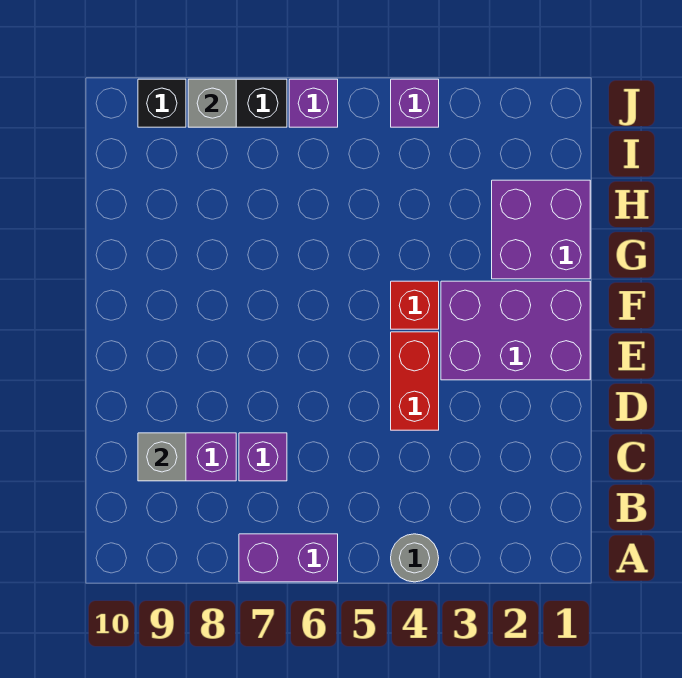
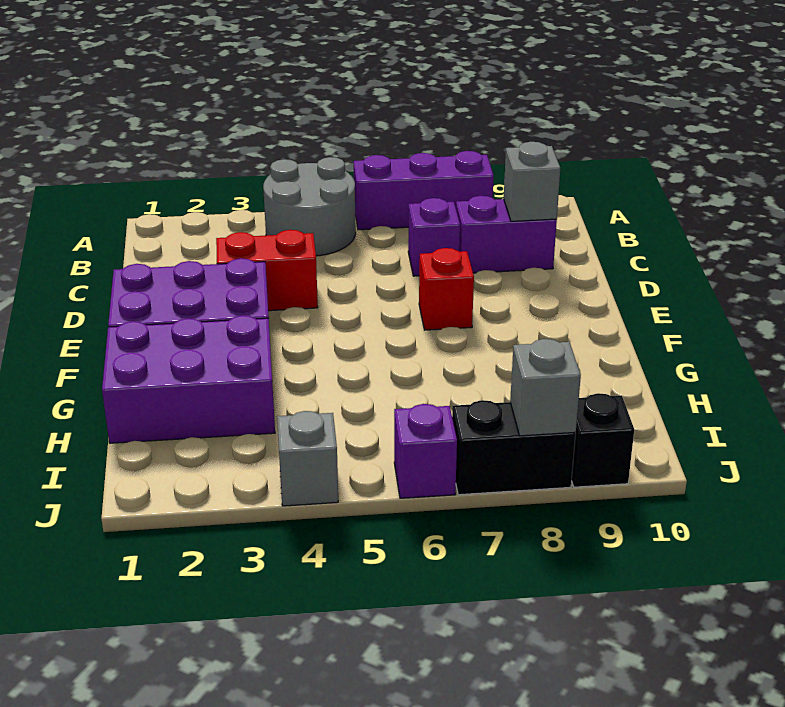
grey 1x1 round brick [391,534,439,582] -> grey 2x2 round brick [263,157,356,256]
purple 1x2 brick [239,534,338,582] -> purple 1x3 brick [354,151,494,230]
red 1x2 brick [391,332,439,430] -> red 1x2 brick turned to [216,230,318,311]
red 1x1 brick [391,281,439,329] -> red 1x1 brick moved to [419,248,474,330]
purple 2x2 brick [492,180,590,279] -> purple 2x3 brick [102,315,275,443]
purple 1x1 brick [391,79,439,127] -> grey 1x1 brick [277,411,338,506]

